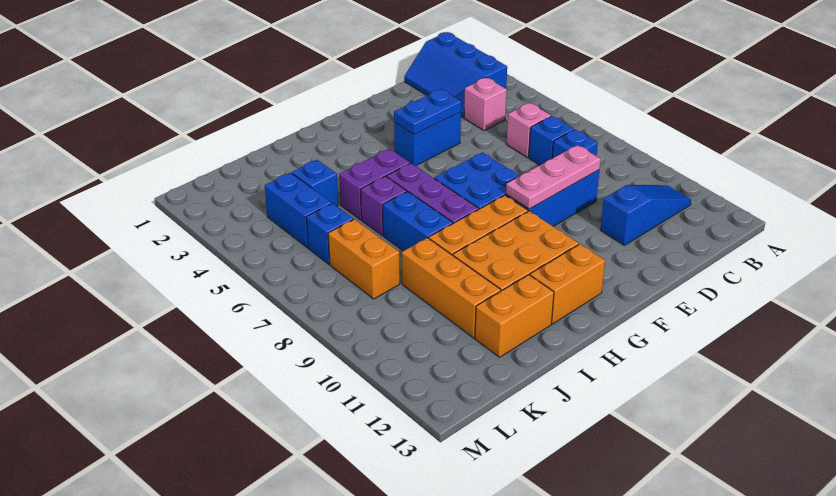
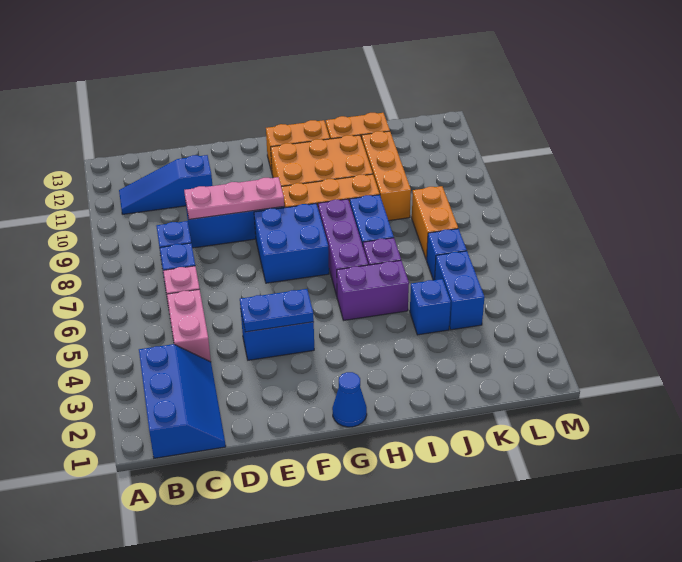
pink 1x1 brick [464,78,507,131] -> pink 1x2 brick [167,289,211,362]
none -> blue 1x1 cone [332,372,367,427]

